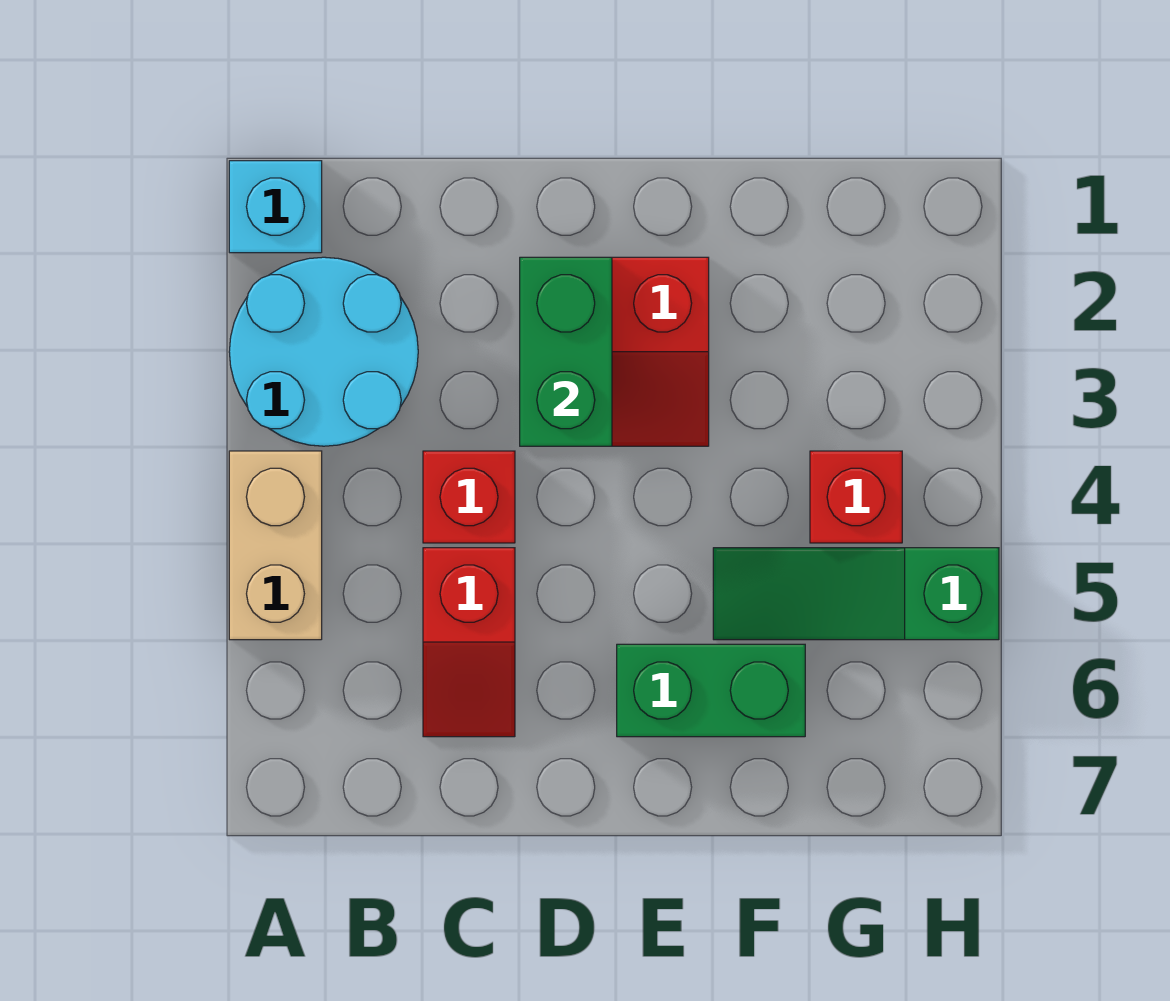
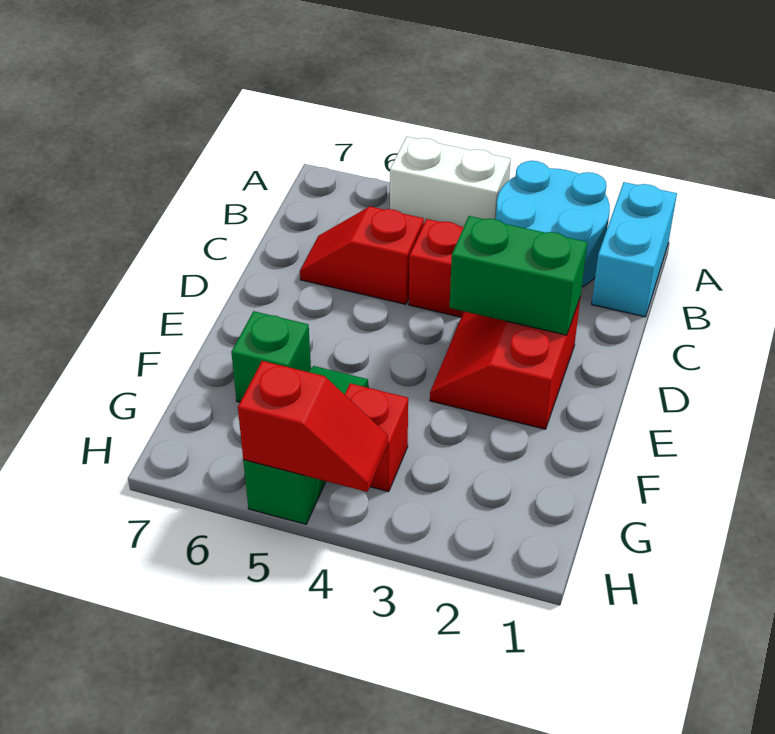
cyan 1x1 brick [229,161,322,253] -> cyan 1x2 brick [592,182,677,317]
tan 1x2 brick [229,451,322,640] -> white 1x2 brick [390,137,511,227]
green 1x2 brick [617,644,805,737] -> green 1x1 brick [231,311,311,402]
none -> red 1x2 slope [238,361,388,492]

